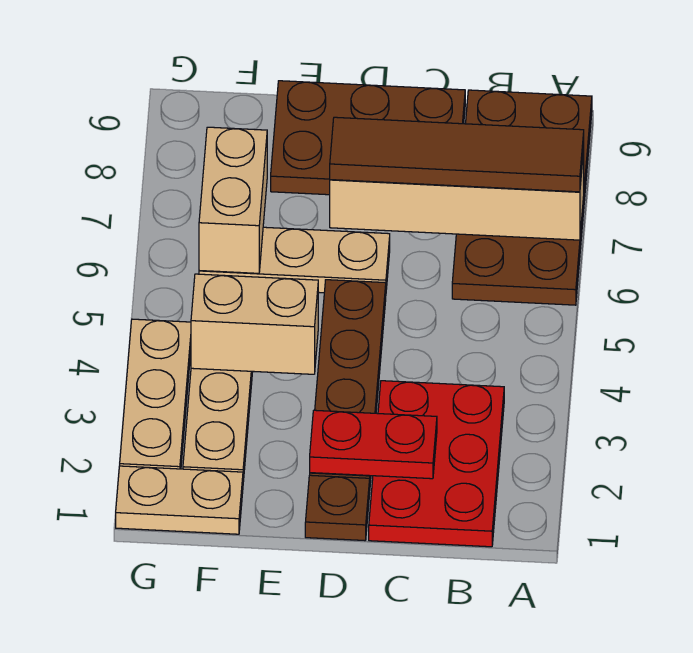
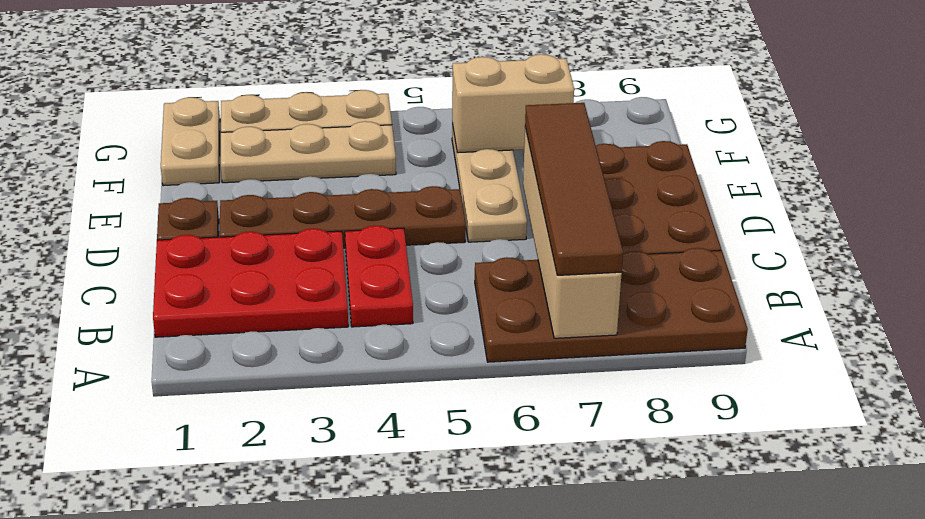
red 1x2 plate [310,410,437,479] -> red 1x2 plate moved to [345,226,413,327]
tan 1x2 brick [191,274,318,374] -> none

